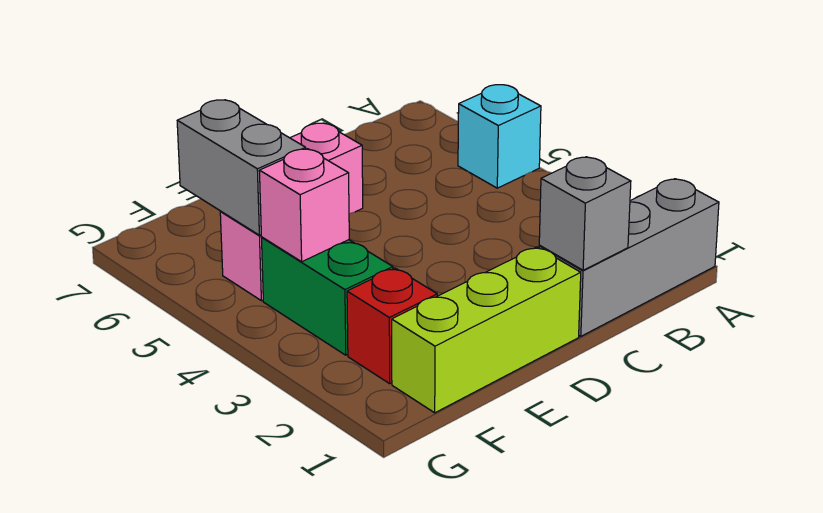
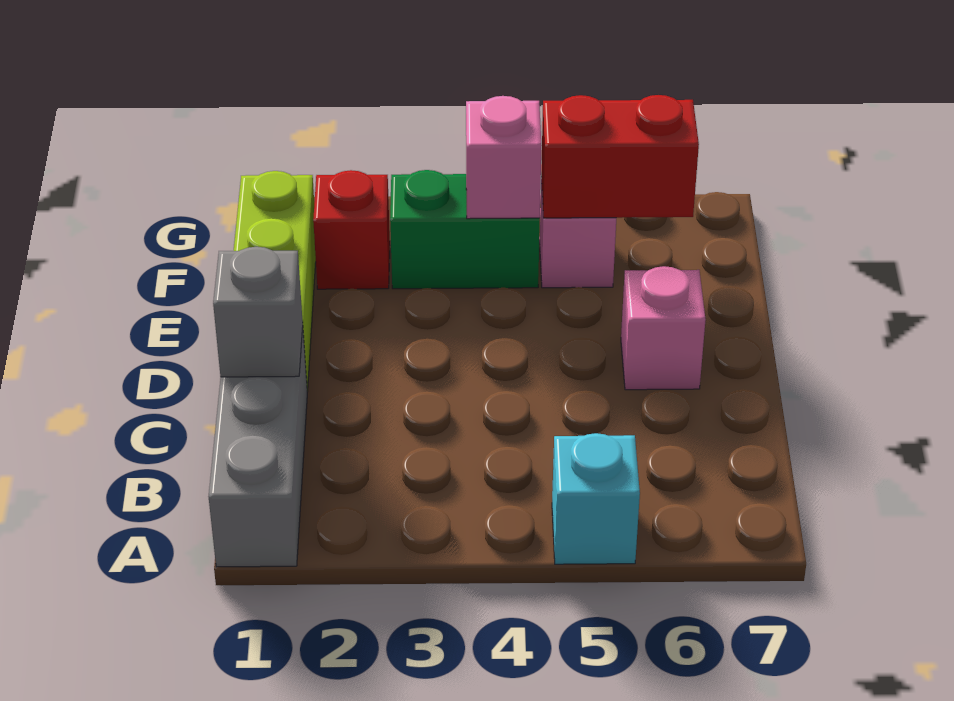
grey 1x2 brick [177,100,306,235] -> red 1x2 brick [541,95,699,218]

